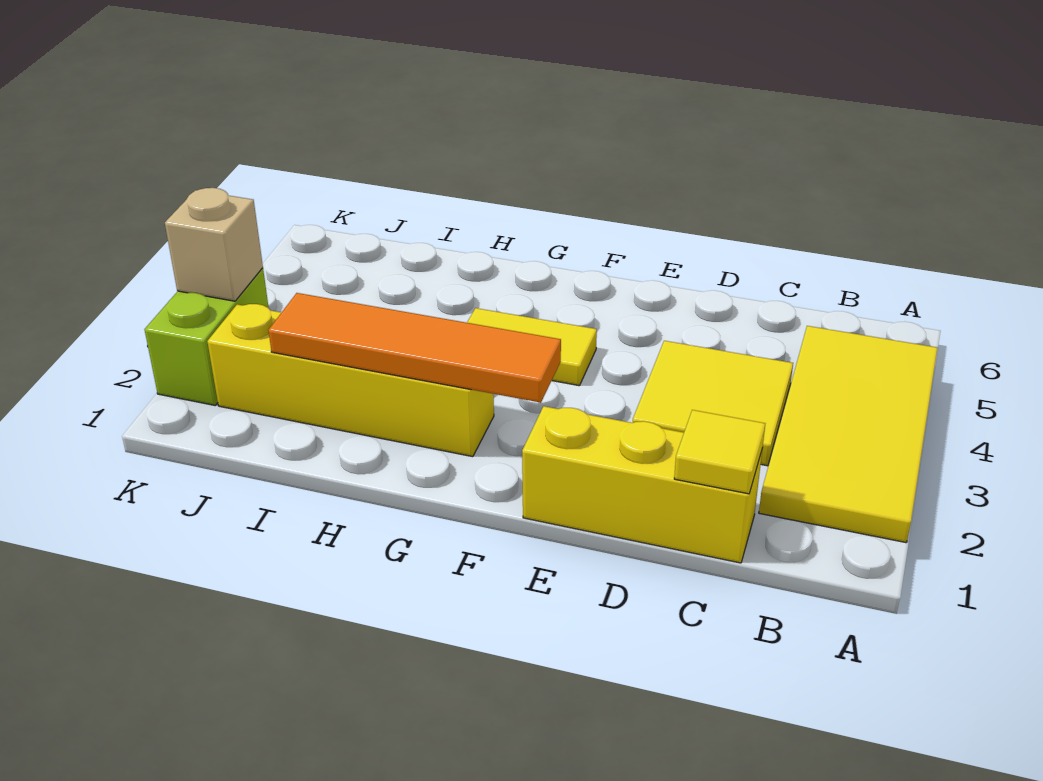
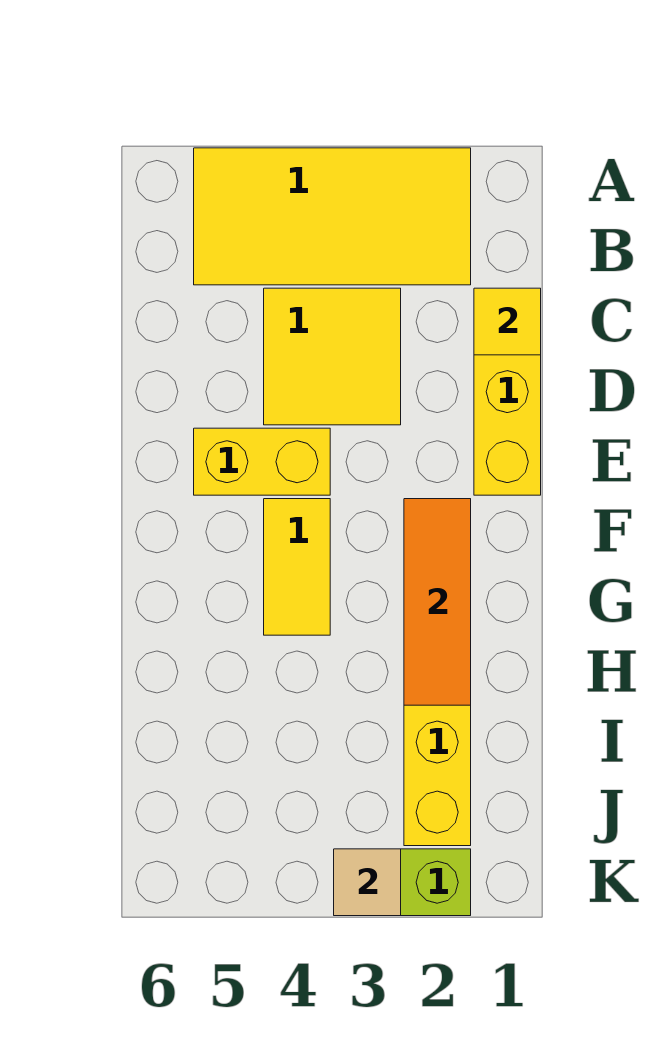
none -> yellow 1x2 brick [194,428,330,495]
orange 1x4 tile [268,293,561,403] -> orange 1x3 tile [404,499,471,705]
tan 1x1 brick [165,188,263,301] -> tan 1x1 tile [334,849,401,916]

